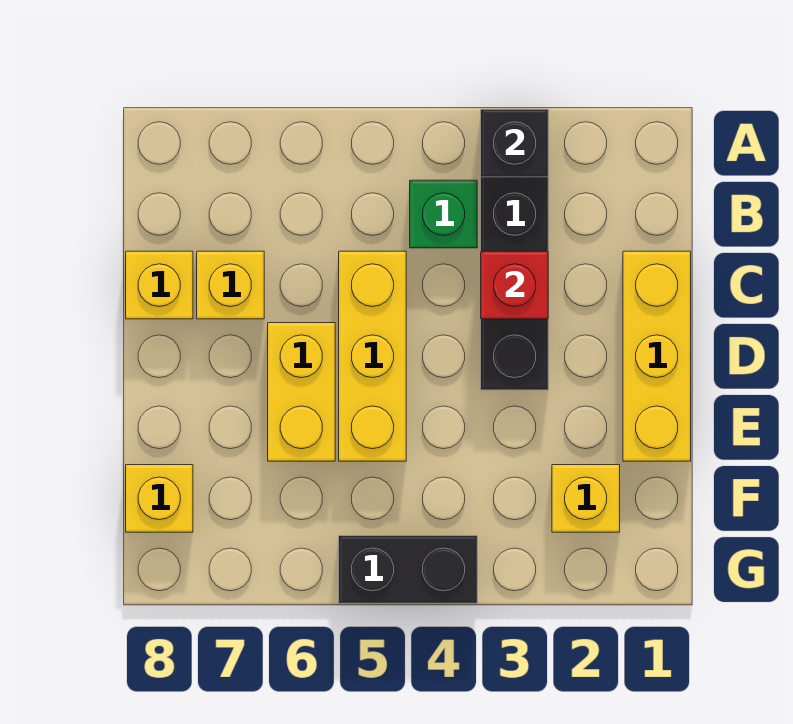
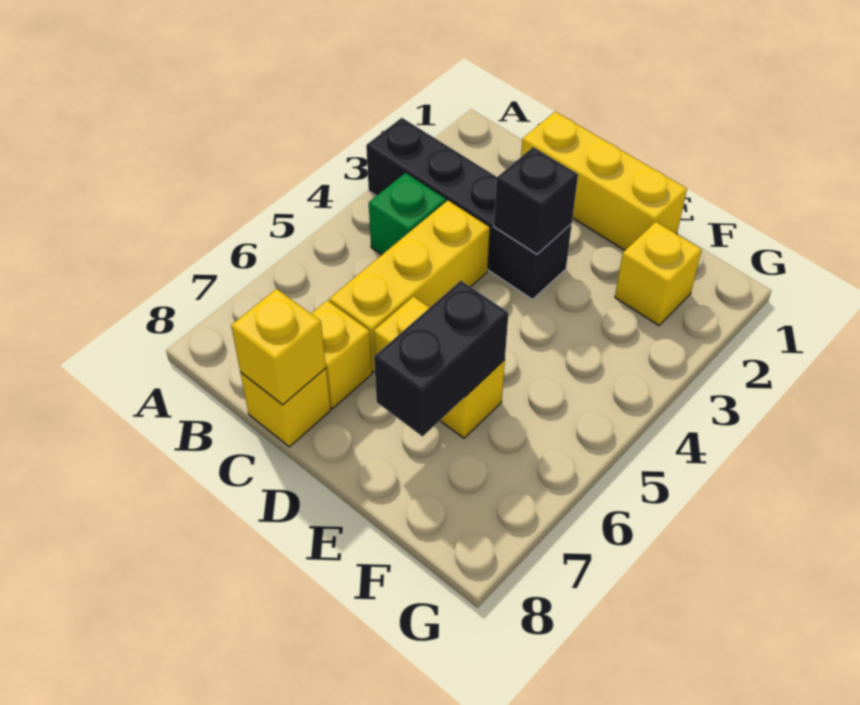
black 1x1 brick [481,109,548,177] -> black 1x1 brick moved to [494,147,578,254]
red 1x1 brick [481,251,548,319] -> none
yellow 1x3 brick [339,251,406,461] -> yellow 1x3 brick turned to [329,201,490,372]
yellow 1x1 brick [126,465,193,532] -> yellow 1x1 brick moved to [231,289,326,405]
black 1x2 brick [339,536,477,603] -> black 1x2 brick moved to [374,281,508,436]

